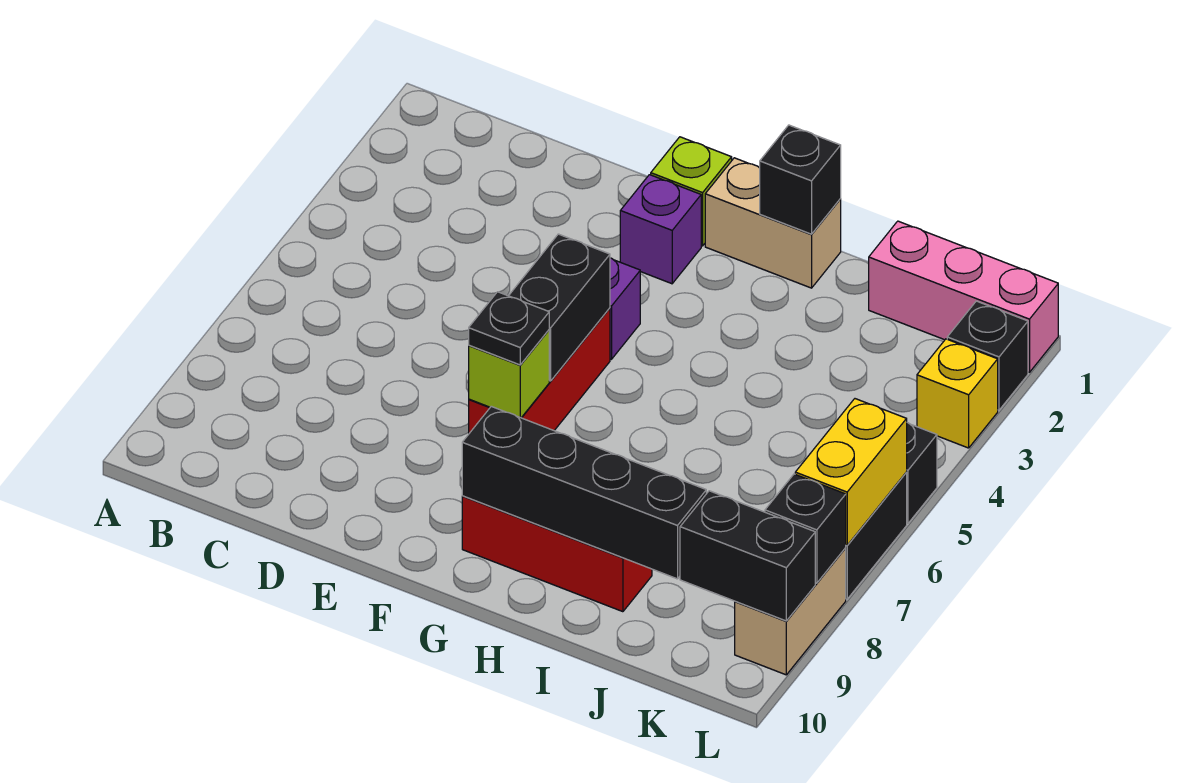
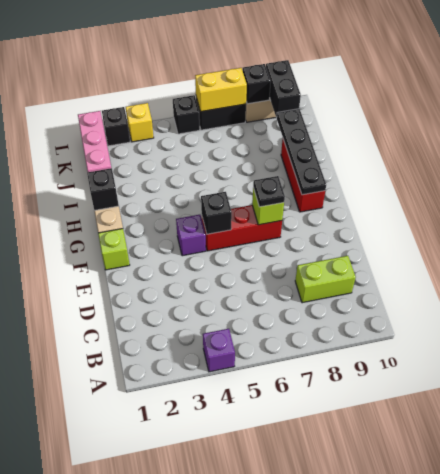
none -> lime 1x2 brick [295,256,356,303]
purple 1x1 brick [620,175,701,284] -> purple 1x1 brick moved to [203,329,235,372]
black 1x2 brick [509,234,610,381] -> black 1x1 brick [201,192,232,234]
black 1x4 brick [462,406,706,579] -> black 1x4 plate [276,109,326,195]

